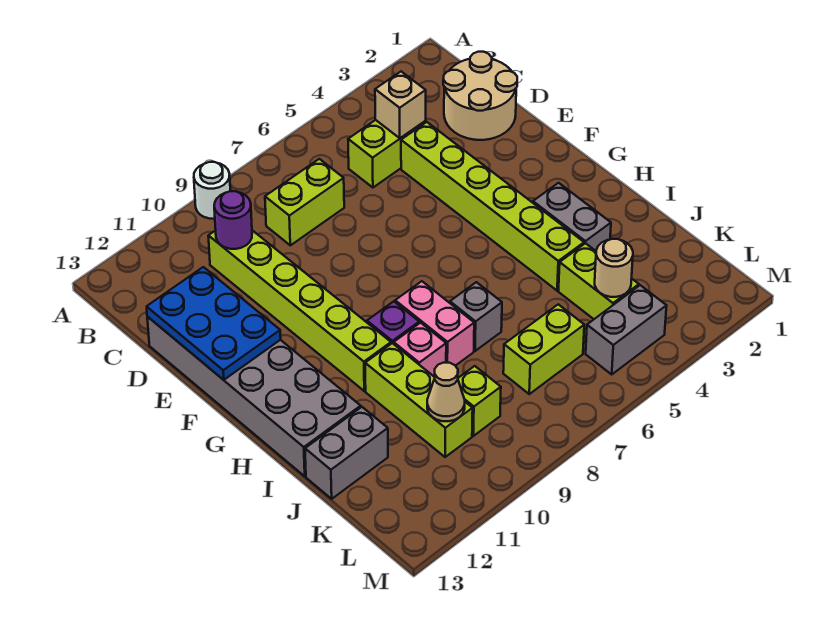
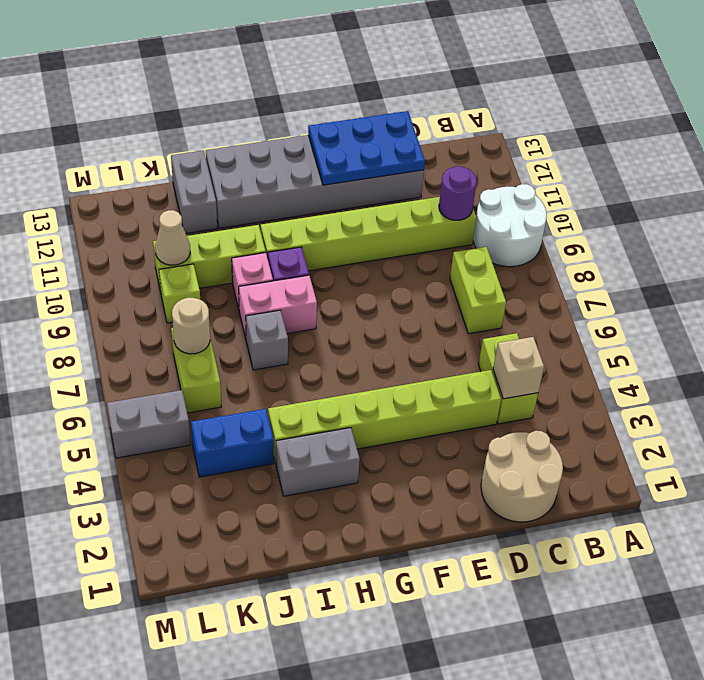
white 1x1 round brick [194,162,230,219] -> white 2x2 round brick [473,184,547,267]
lime 1x2 brick [558,243,639,319] -> blue 1x2 brick [191,409,274,477]
tan 1x1 round brick [595,239,633,297] -> tan 1x1 round brick moved to [172,298,210,354]
grey 1x2 brick [586,285,667,374] -> grey 1x2 brick turned to [107,390,191,458]

